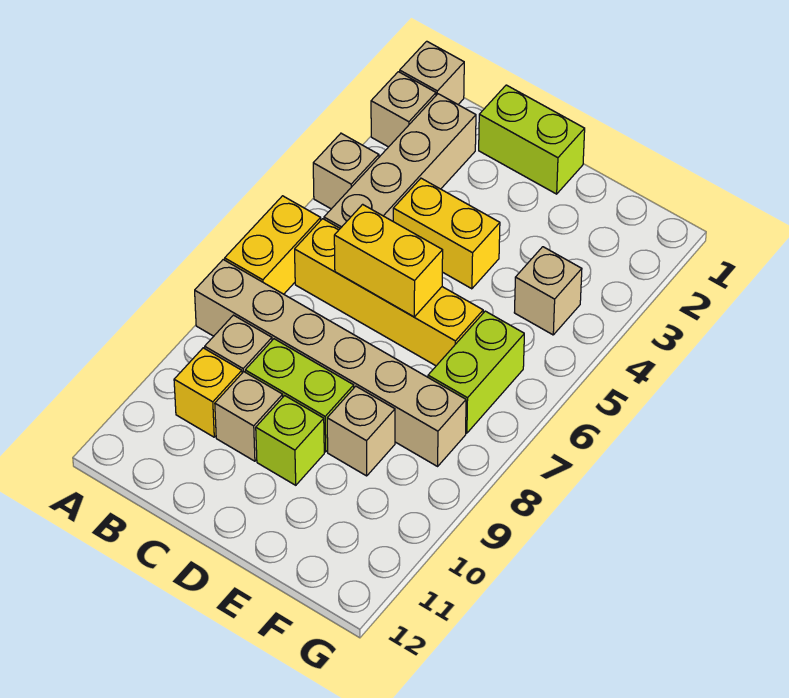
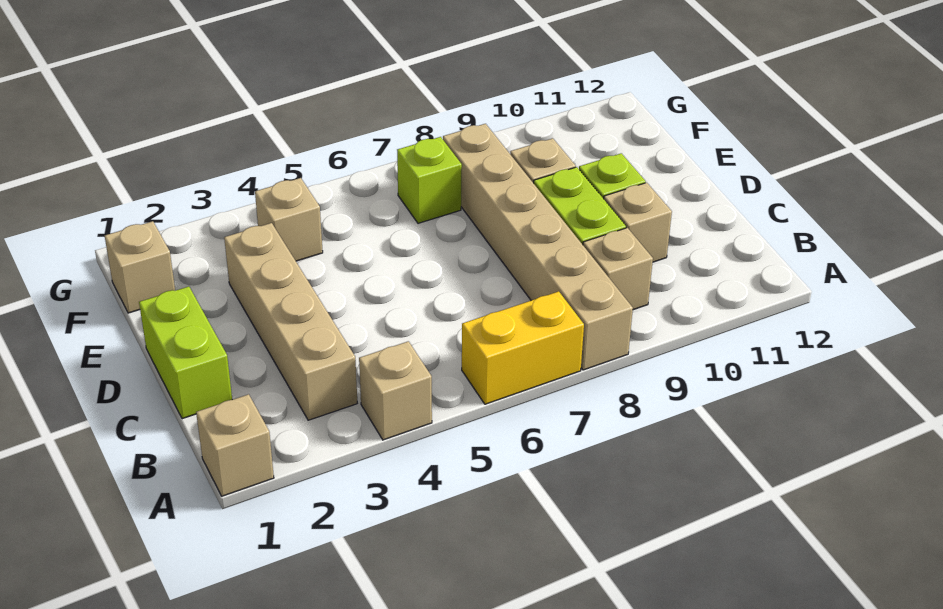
tan 1x1 brick [371,72,436,147] -> tan 1x1 brick moved to [105,221,175,313]
tan 1x4 brick [324,94,476,228] -> tan 1x4 brick turned to [224,223,357,420]
yellow 1x4 brick [295,219,483,366] -> none
yellow 1x1 brick [174,348,242,437] -> none
yellow 1x2 brick [393,178,500,289] -> none
yellow 1x2 brick [334,204,443,317] -> none
lime 1x2 brick [428,311,524,433] -> lime 1x1 brick [397,137,462,223]

